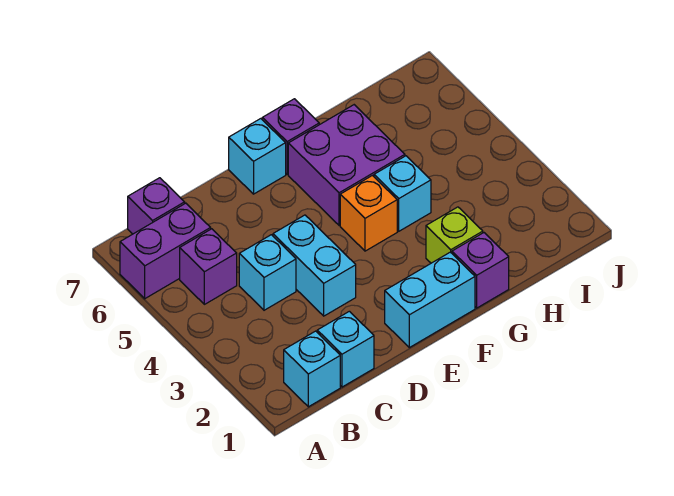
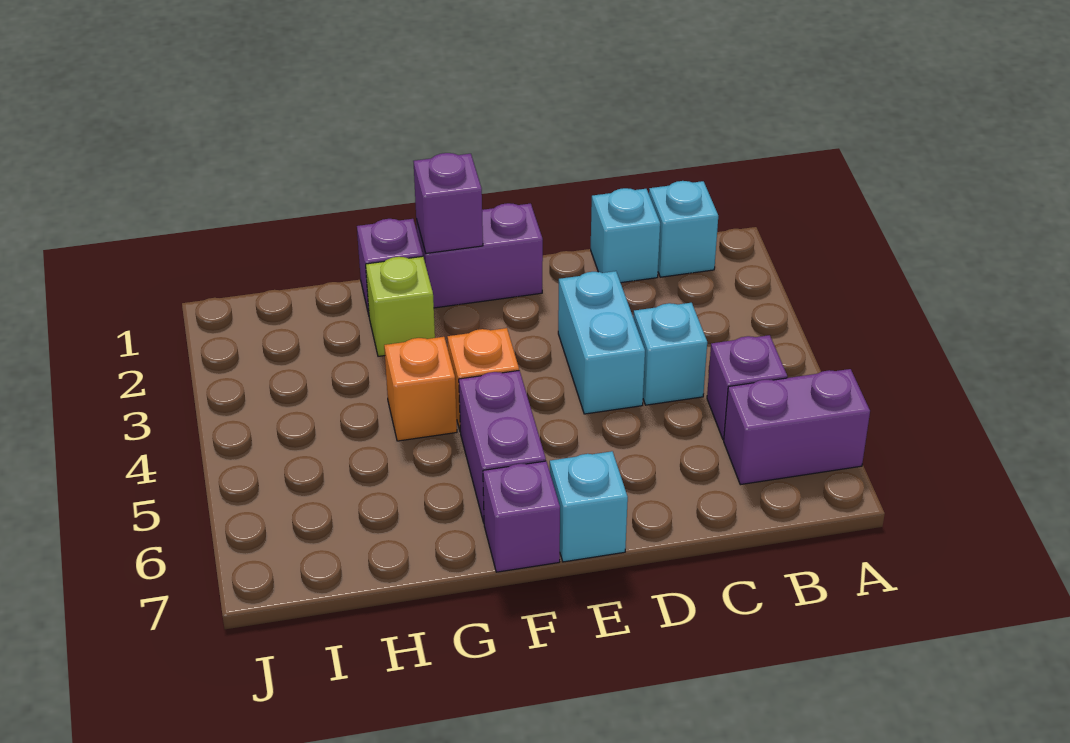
purple 1x1 brick [128,178,185,234] -> purple 1x1 brick moved to [413,153,483,253]
cyan 1x2 brick [385,252,475,348] -> purple 1x2 brick [416,203,543,308]
purple 2x2 brick [288,105,405,226] -> purple 1x2 brick [459,371,546,523]
cyan 1x1 brick [374,156,431,231] -> orange 1x1 brick [384,337,457,441]

